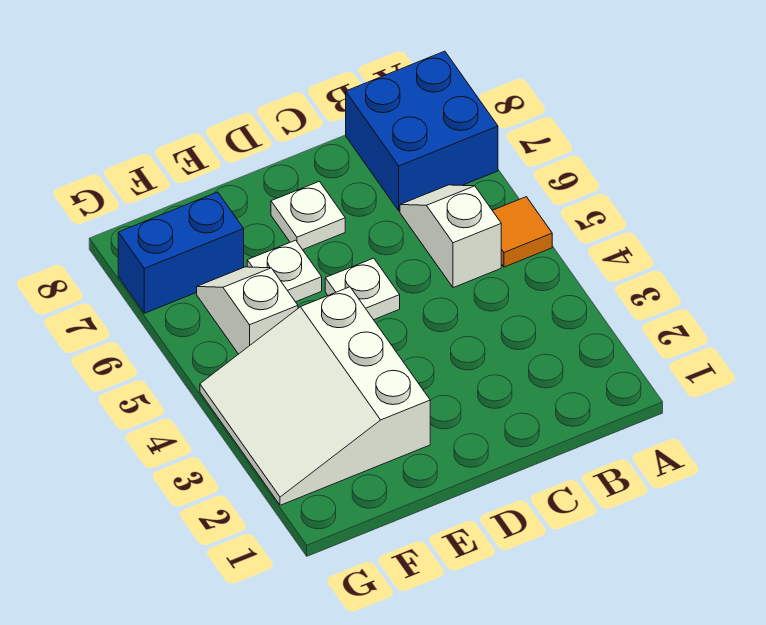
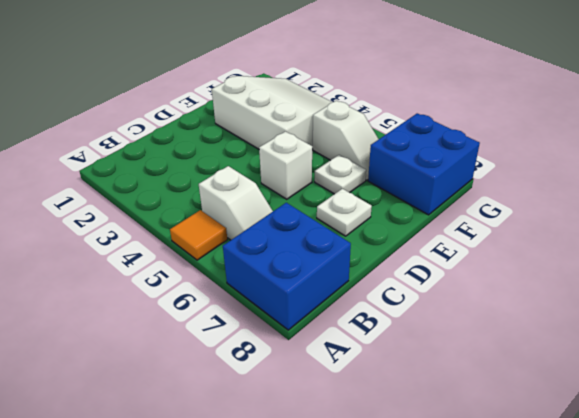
white 1x1 plate [325,258,400,320] -> white 1x1 brick [259,131,312,199]
blue 1x2 brick [118,192,244,313] -> blue 2x2 brick [368,113,480,215]

